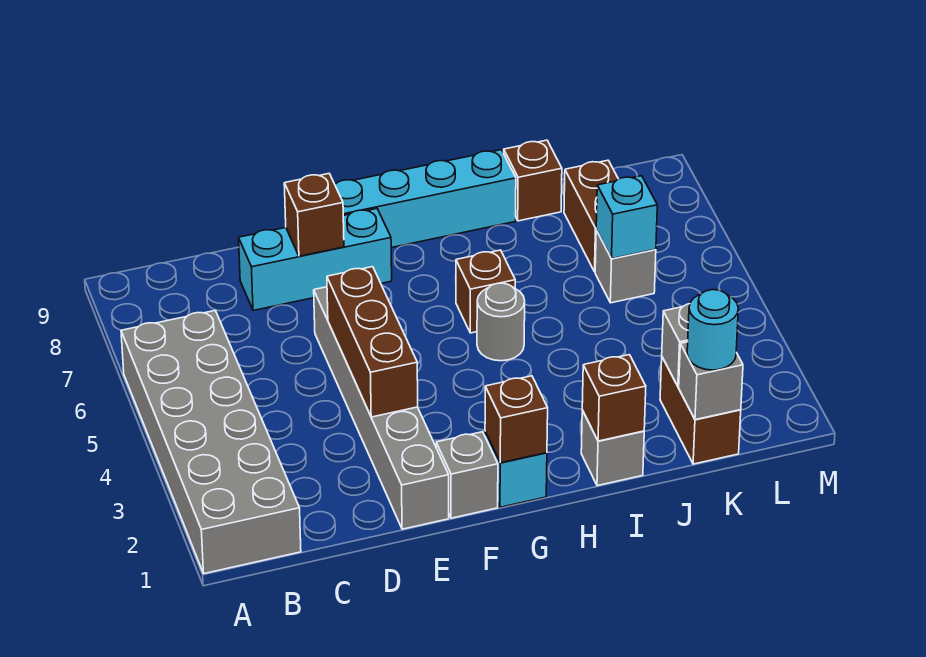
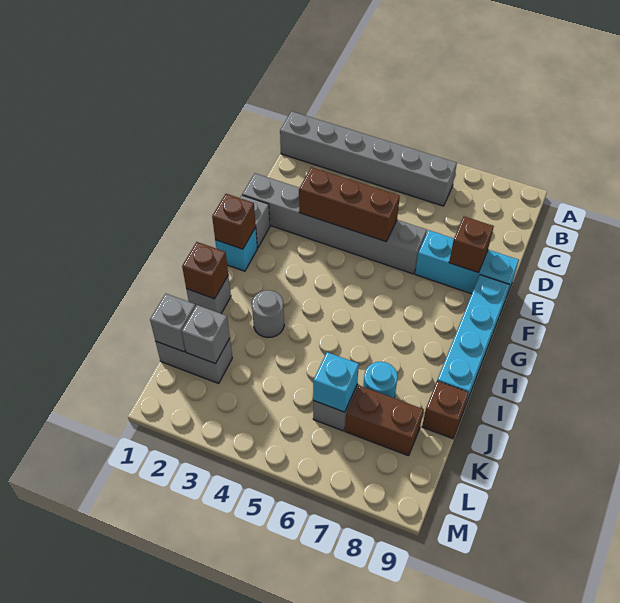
grey 2x6 brick [121,311,301,574] -> grey 1x6 brick [280,111,457,206]
cyan 1x3 brick [239,209,392,311] -> cyan 1x3 brick turned to [415,230,519,300]
grey 1x1 round brick [477,283,525,361] -> grey 1x1 round brick moved to [252,290,284,338]
brown 1x1 brick [456,250,515,333] -> none
brown 1x2 brick [660,357,741,464] -> grey 1x2 brick [156,338,232,383]
cyan 1x1 round brick [687,290,738,370] -> cyan 1x1 round brick moved to [363,362,398,398]

